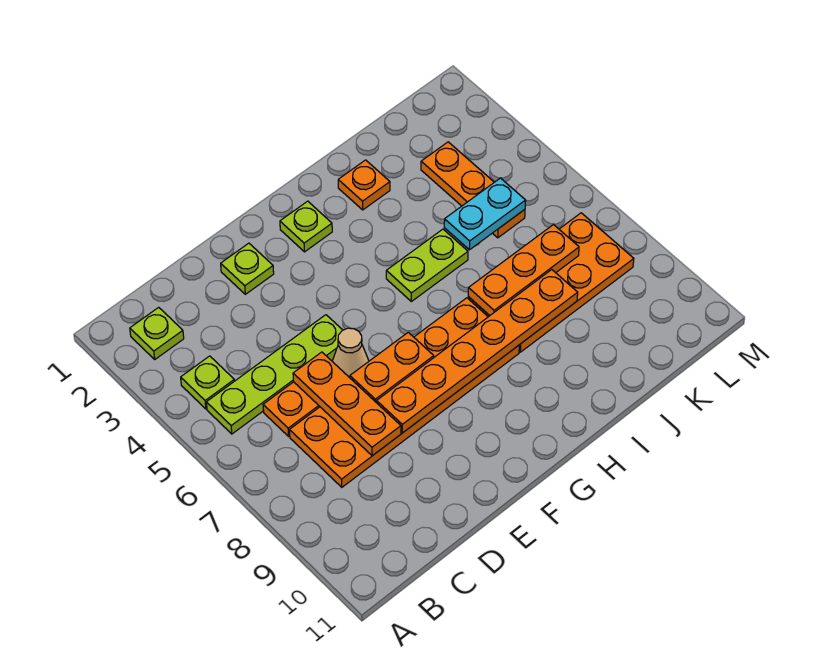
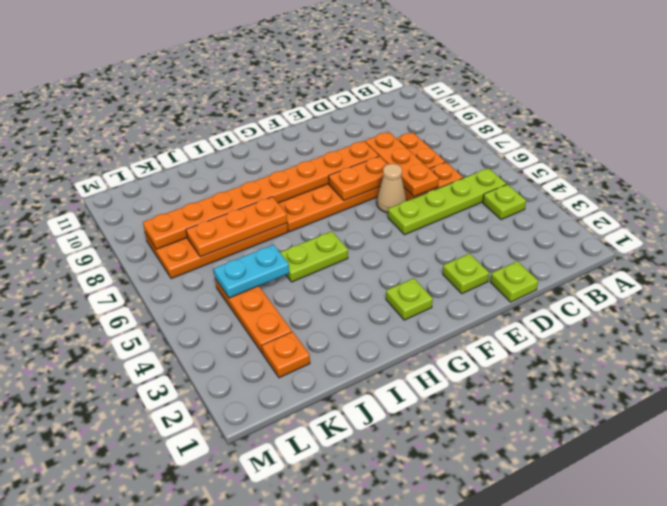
lime 1x1 plate [130,307,184,359] -> lime 1x1 plate moved to [490,261,538,302]
orange 1x6 plate [377,270,578,433] -> orange 1x8 plate [143,141,379,249]
orange 1x1 plate [338,160,390,210] -> orange 1x1 plate moved to [262,332,310,378]

